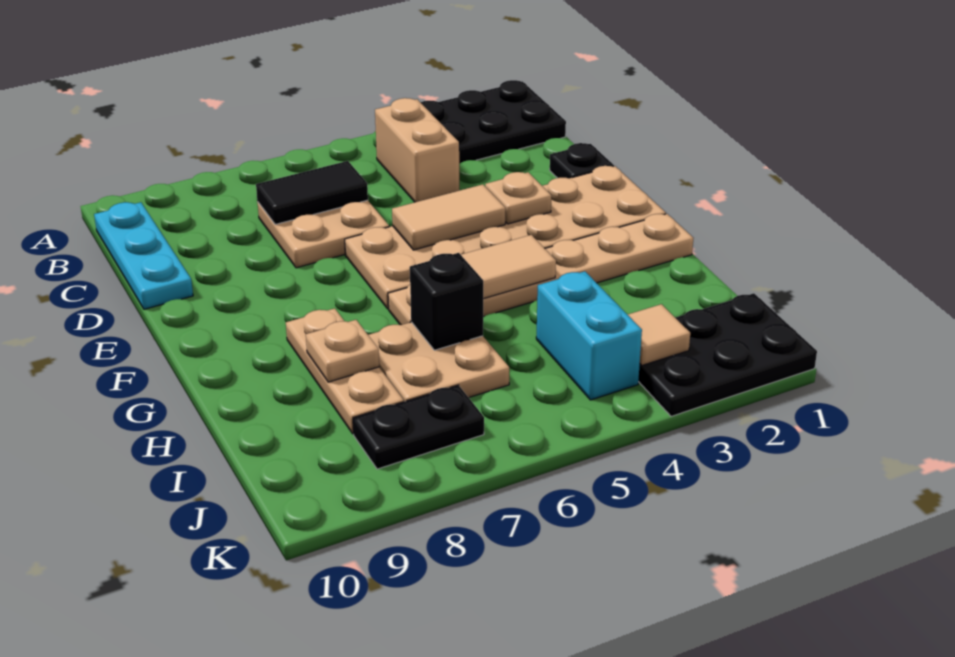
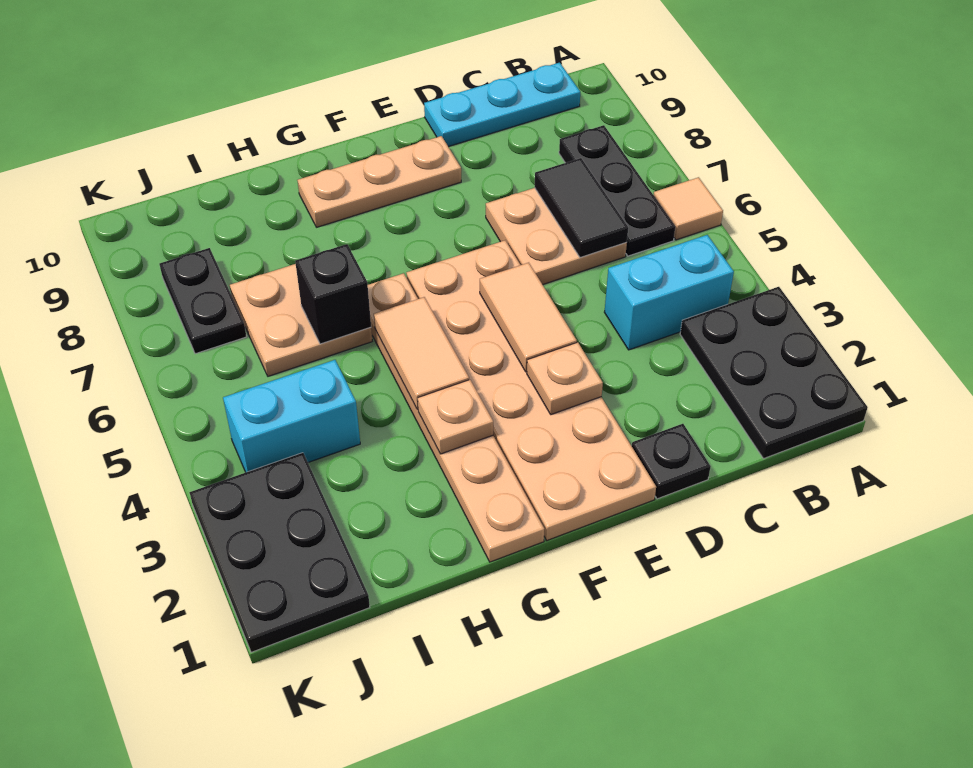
tan 1x2 brick [375,98,459,202] -> cyan 1x2 brick [604,235,734,350]
none -> black 1x3 plate [559,125,675,256]
tan 1x3 plate [286,308,404,434] -> tan 1x3 plate moved to [297,136,461,227]
tan 1x1 plate [306,320,379,382] -> tan 1x1 plate moved to [418,380,493,454]
tan 1x1 tile [627,304,690,365] -> tan 1x1 tile moved to [654,177,723,240]

